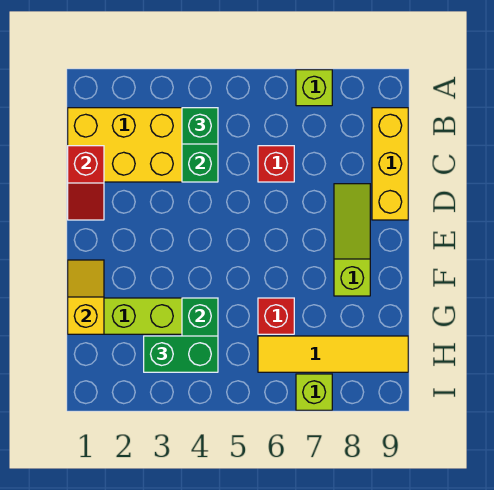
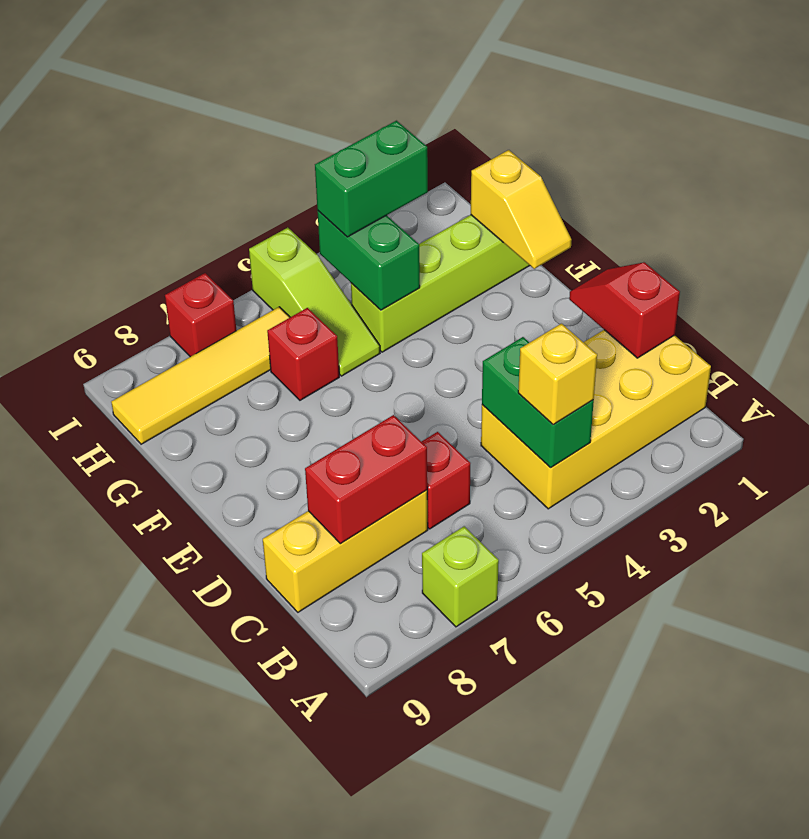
green 1x1 brick [182,108,218,144] -> yellow 1x1 brick [518,324,597,425]
yellow 1x3 brick [372,108,408,220] -> yellow 1x3 brick turned to [263,490,428,612]
none -> red 1x2 brick [305,415,427,544]
lime 1x3 slope [334,184,370,296] -> lime 1x3 slope moved to [249,228,380,376]
lime 1x1 brick [296,374,332,410] -> red 1x1 brick [165,273,236,357]

